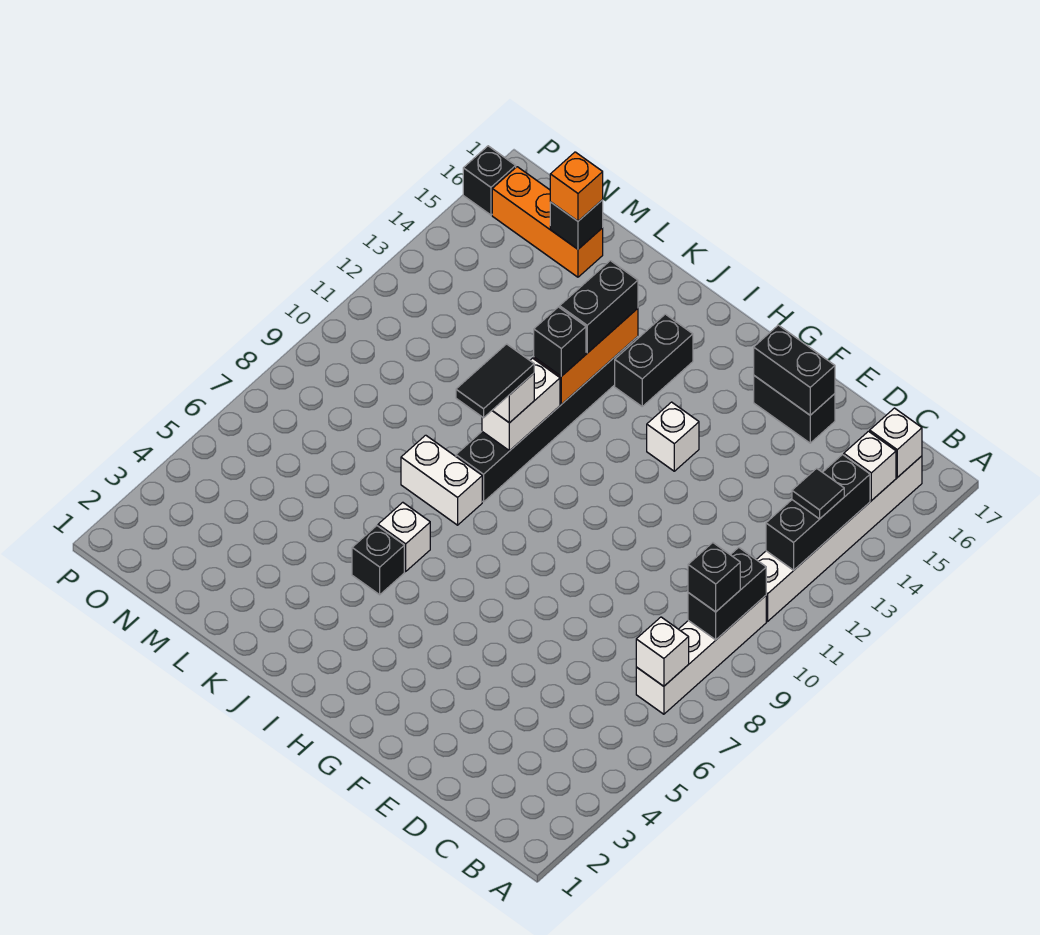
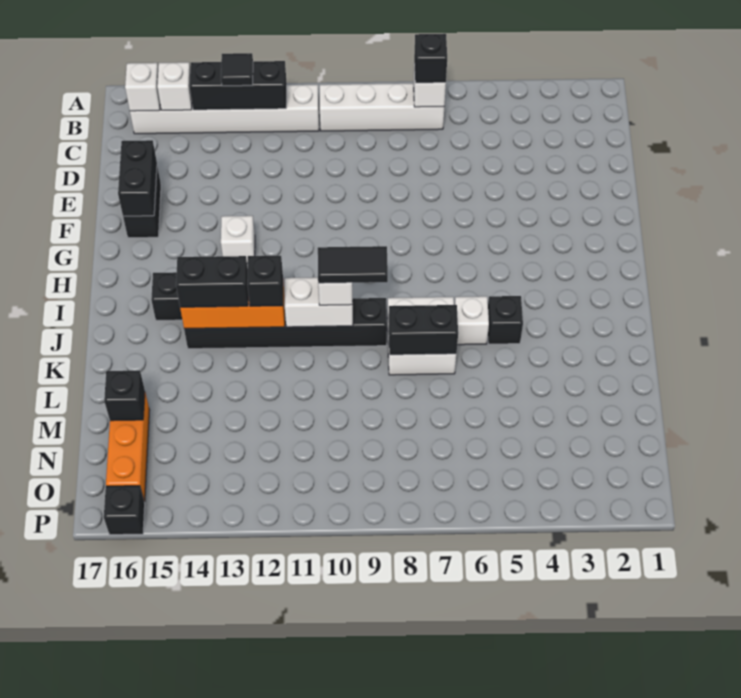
black 1x2 brick [688,547,766,640] -> black 1x2 brick moved to [389,305,458,355]
black 1x1 brick [688,543,740,612] -> black 1x1 brick moved to [414,34,447,83]
white 1x2 brick [401,435,482,525] -> white 2x2 brick [387,297,456,375]
orange 1x1 brick [550,152,603,221] -> none

